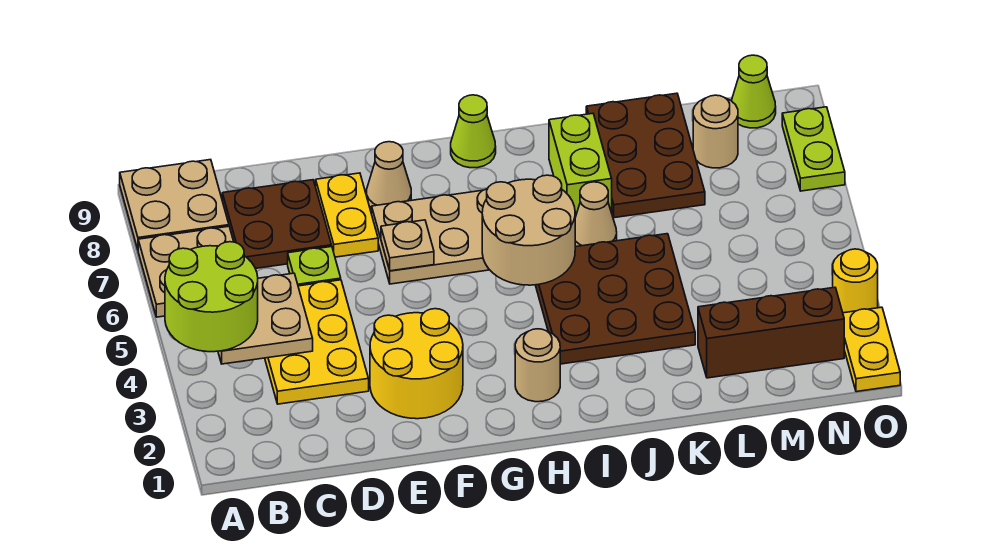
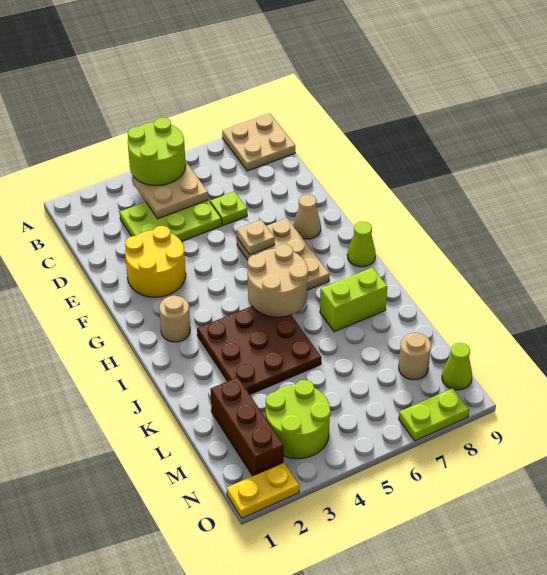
tan 2x2 plate [138,226,234,317] -> none
yellow 2x3 plate [265,280,369,404] -> lime 2x3 plate [120,200,222,241]
brown 2x2 plate [222,180,332,269] -> none
yellow 1x2 plate [316,173,378,257] -> none
tan 1x1 cone [575,182,617,247] -> none
brown 2x3 plate [586,93,705,218] -> none
none -> lime 2x2 round brick [266,380,330,459]
yellow 1x1 round brick [833,249,878,313] -> none

